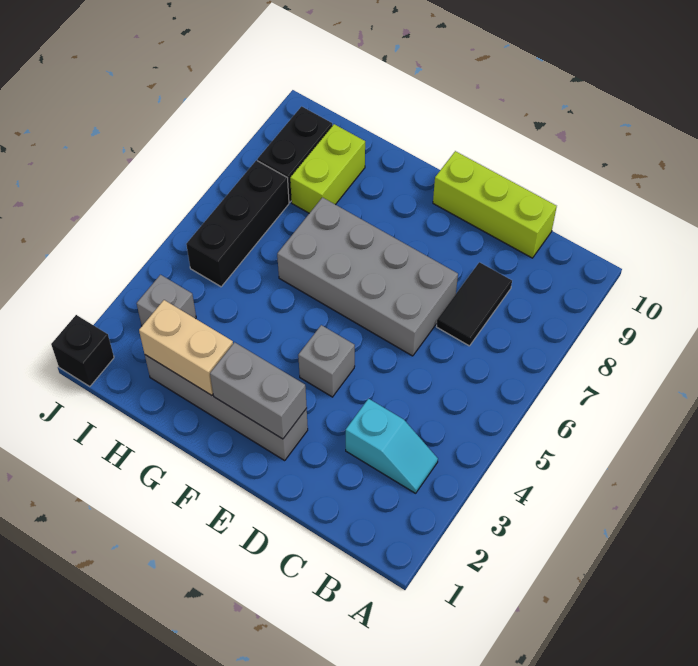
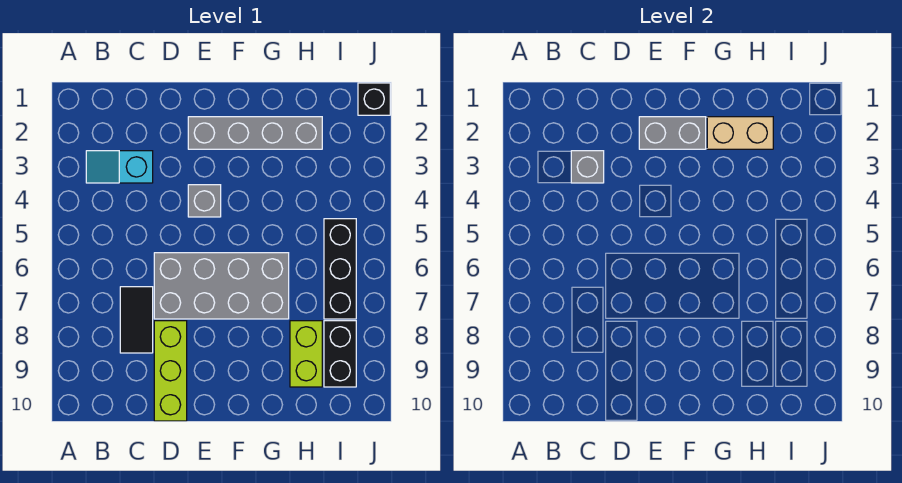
lime 1x3 brick [433,151,557,258] -> lime 1x3 brick turned to [154,321,187,421]
grey 1x1 brick [137,275,196,325] -> grey 1x1 brick moved to [571,151,604,183]

